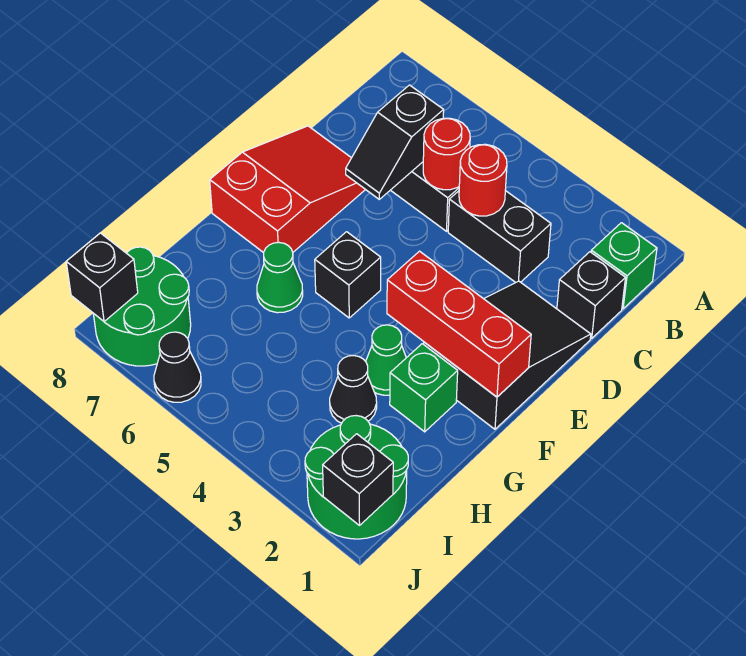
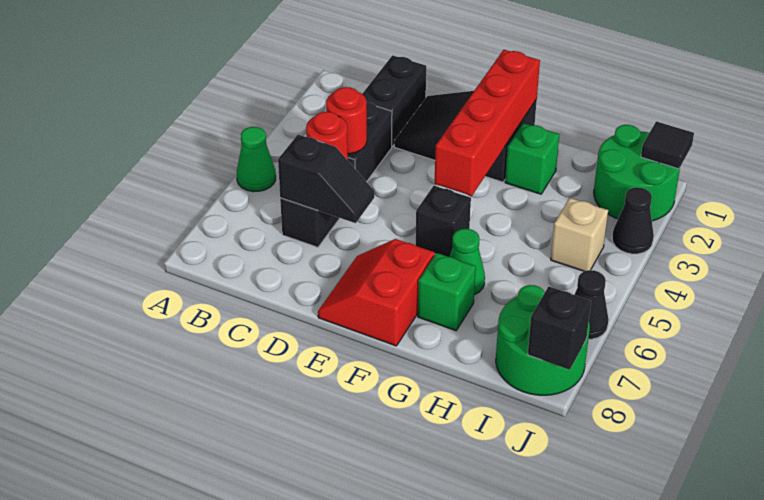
green 1x1 brick [591,223,657,309] -> green 1x1 brick moved to [418,253,476,331]
black 1x1 brick [557,252,625,338] -> black 1x2 brick [362,55,426,146]
red 2x3 slope [210,126,365,253] -> red 2x2 slope [318,239,435,346]
red 1x3 brick [387,251,531,397] -> red 1x4 brick [435,50,540,196]
green 1x1 cone [366,325,406,395] -> green 1x1 cone moved to [237,127,276,192]
black 1x1 cone [330,356,377,423] -> black 1x1 cone moved to [612,187,654,254]
none -> tan 1x1 brick [551,198,608,271]
black 1x1 brick [323,434,393,525] -> black 1x1 tile [641,121,694,169]

